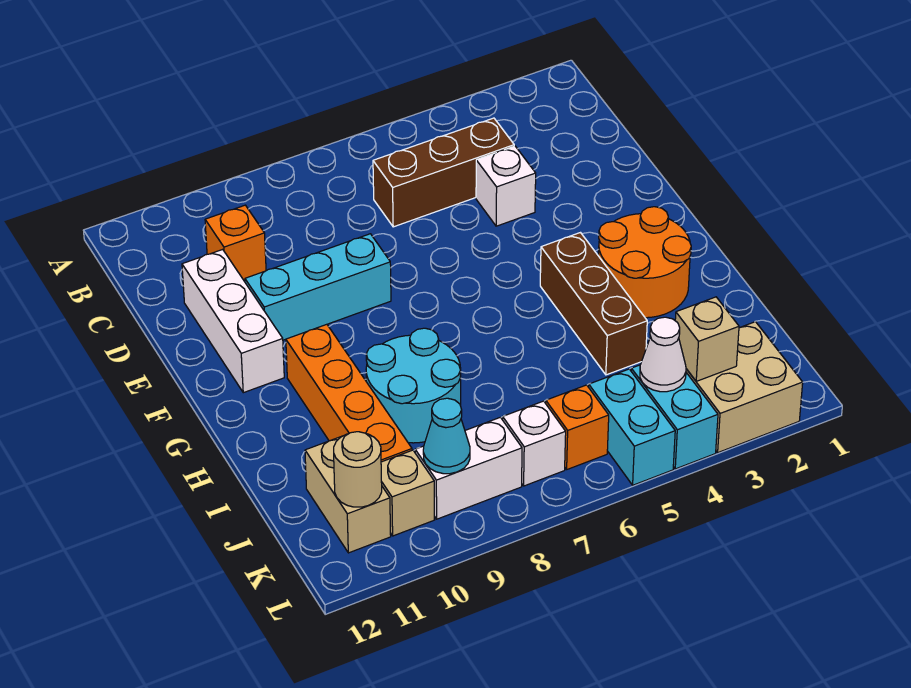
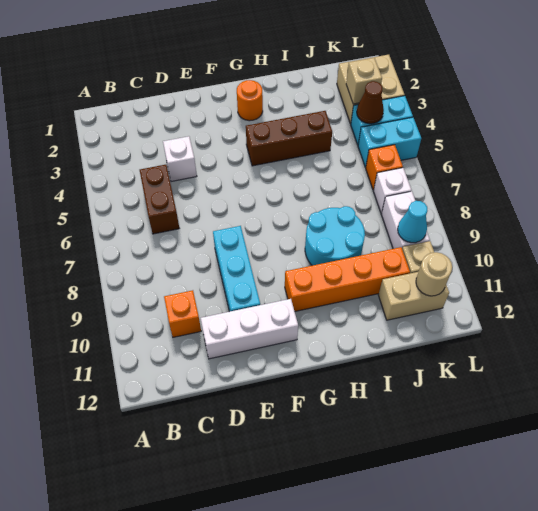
brown 1x3 brick [373,118,514,227] -> brown 1x2 brick [140,165,179,234]
orange 2x2 round brick [598,207,691,318] -> orange 1x1 round brick [237,80,263,121]
white 1x1 cone [640,317,686,392] -> brown 1x1 cone [357,81,384,124]

